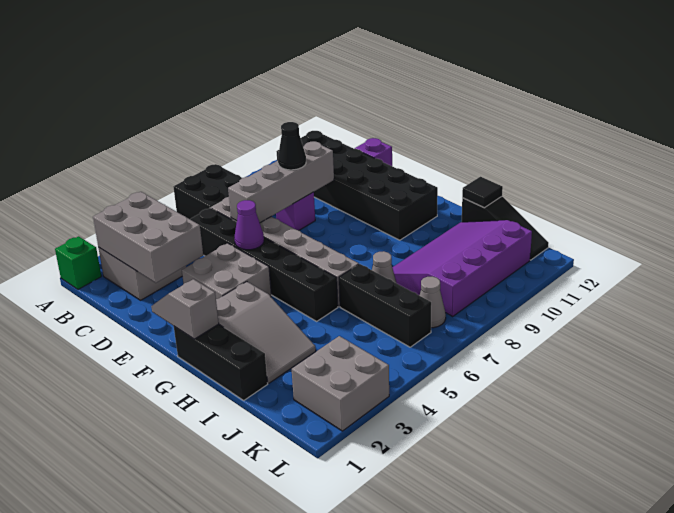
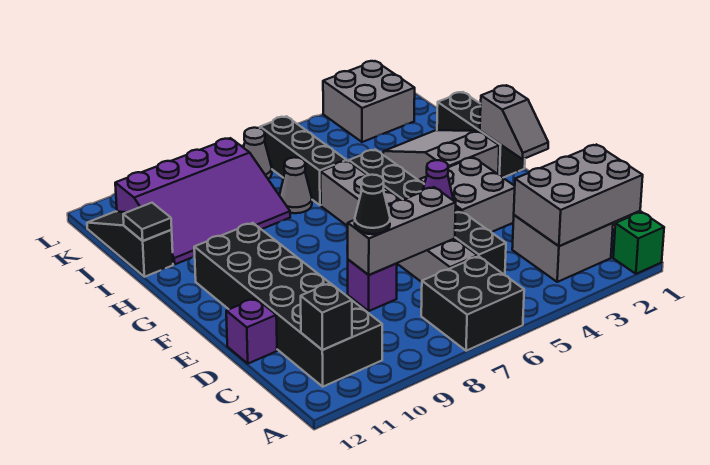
grey 2x3 brick [93,192,203,283] -> grey 2x3 brick turned to [514,145,643,246]
none -> black 1x1 brick [301,283,352,350]
grey 1x4 brick [228,141,334,223] -> grey 1x3 brick [348,187,456,275]

